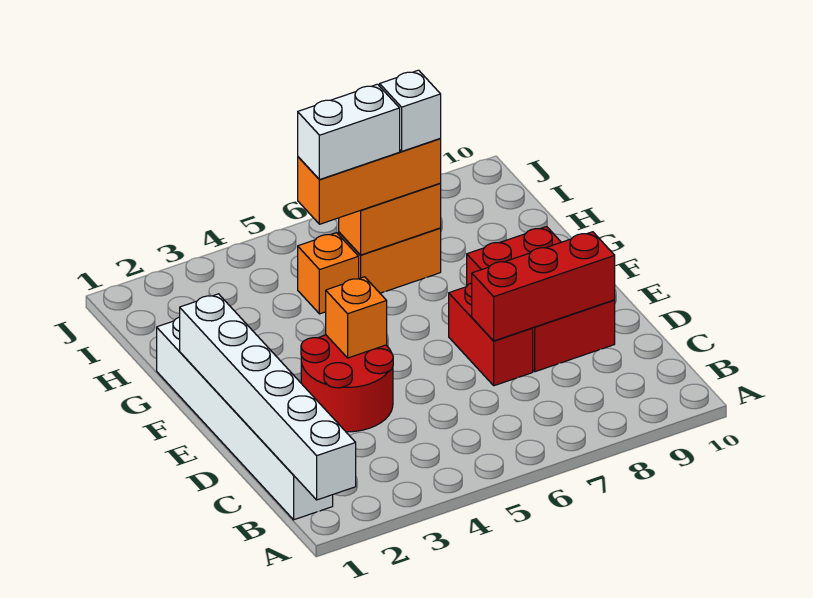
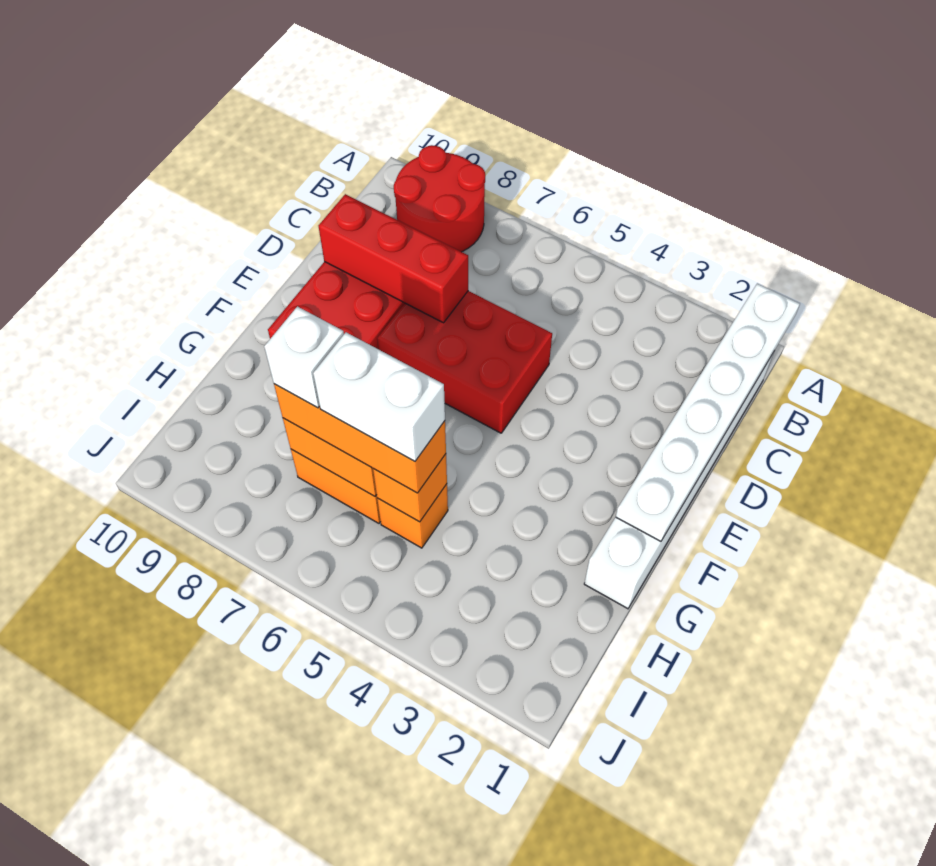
white 1x6 brick [180,294,356,500] -> white 1x6 plate [616,283,800,541]
red 2x2 round brick [301,335,393,432] -> red 2x2 round brick moved to [394,145,485,252]
red 1x2 brick [449,283,533,386] -> red 2x3 brick [377,291,552,433]
orange 1x1 brick [326,277,387,358] -> orange 1x1 brick moved to [373,454,447,522]

